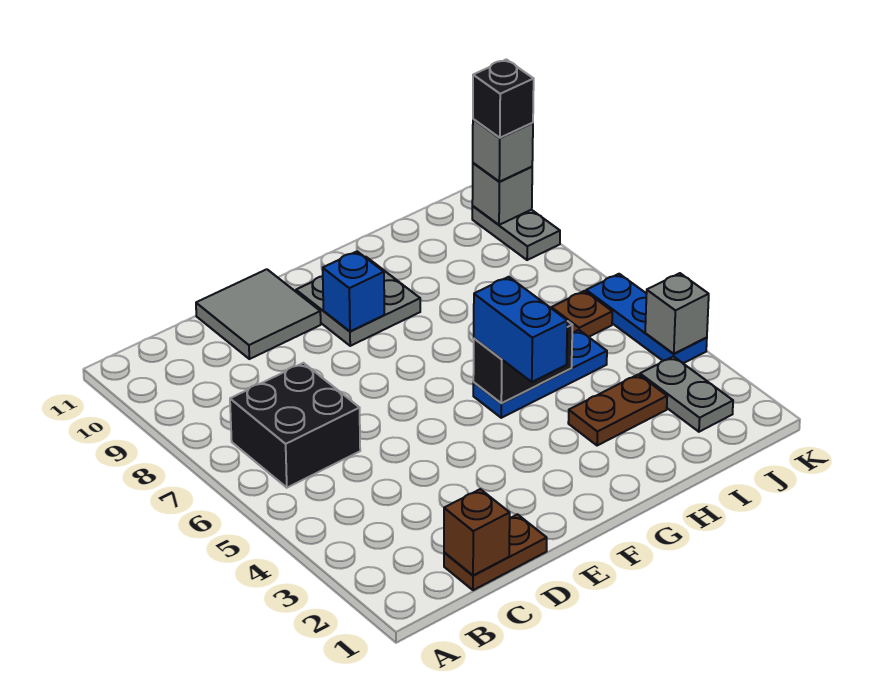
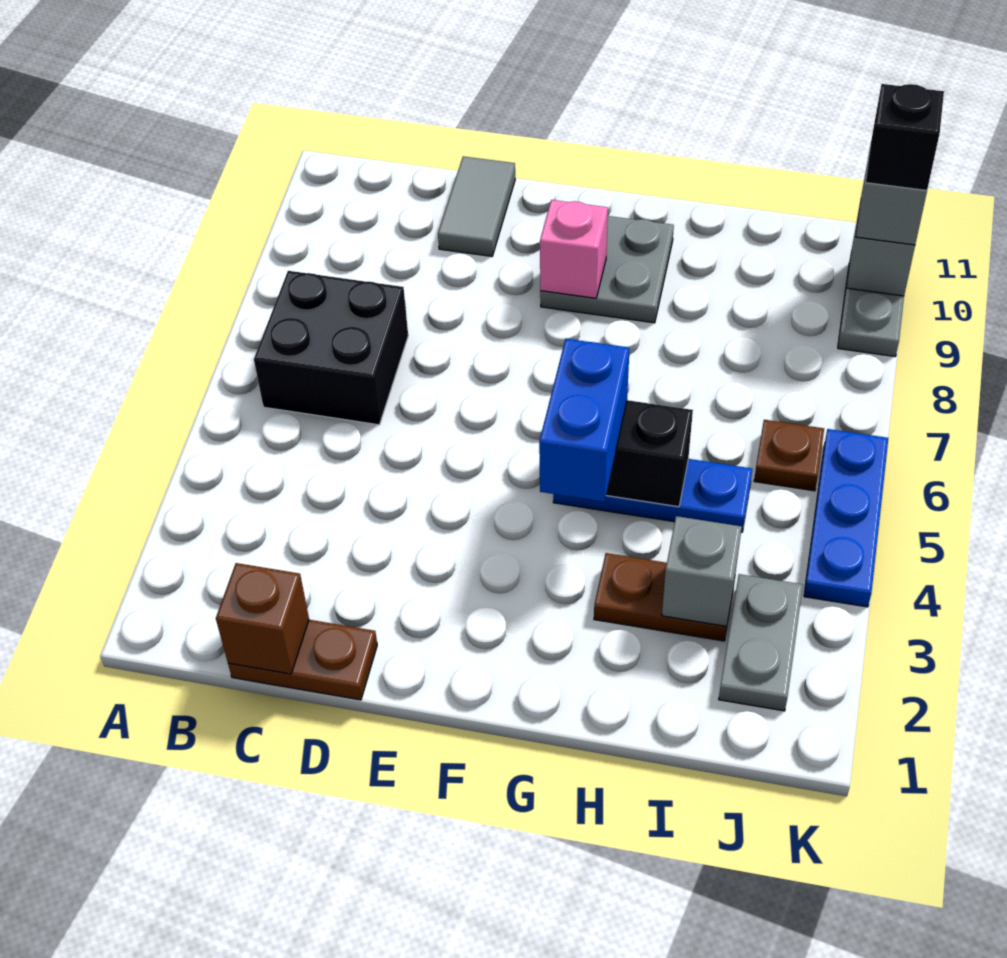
grey 2x2 tile [196,269,321,359] -> grey 1x2 tile [438,156,515,256]
blue 1x1 brick [323,251,384,331] -> pink 1x1 brick [540,200,608,298]
grey 1x1 brick [645,273,709,354] -> grey 1x1 brick moved to [662,516,742,626]

